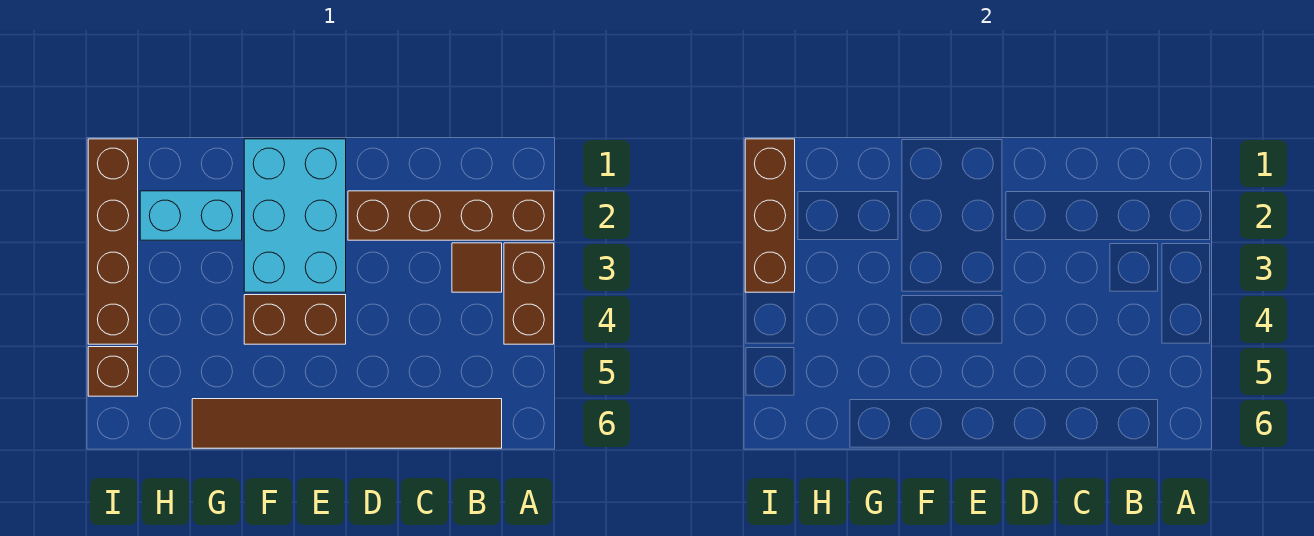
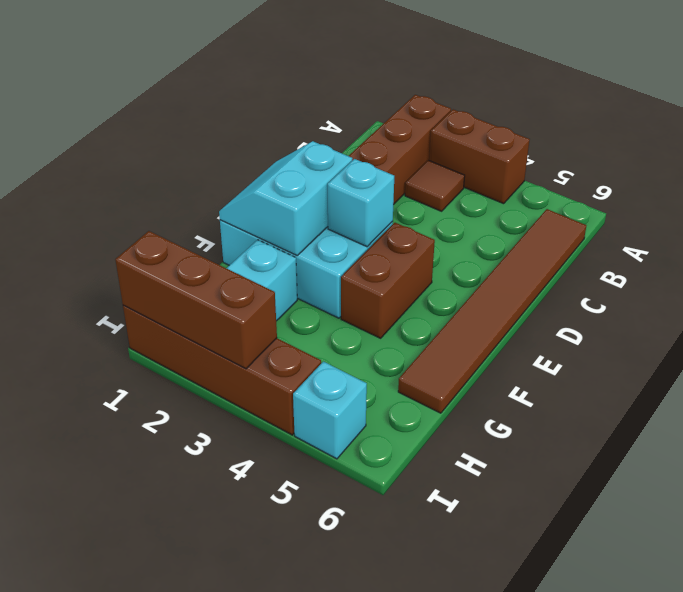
none -> cyan 2x2 slope [219,141,352,255]
none -> cyan 1x1 brick [328,159,394,247]
brown 1x1 brick [88,347,138,396] -> cyan 1x1 brick [293,362,367,459]

